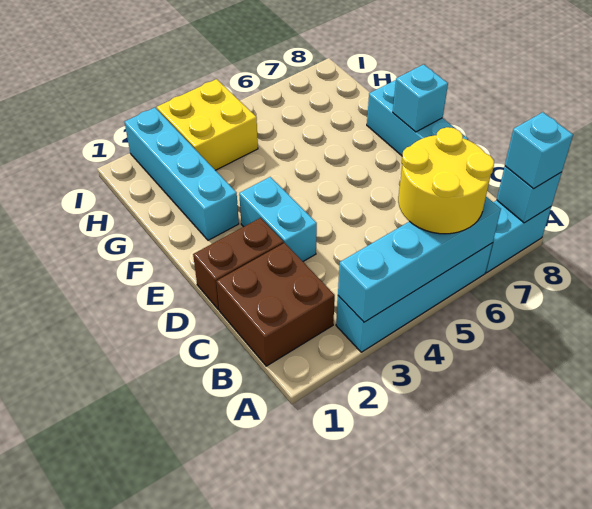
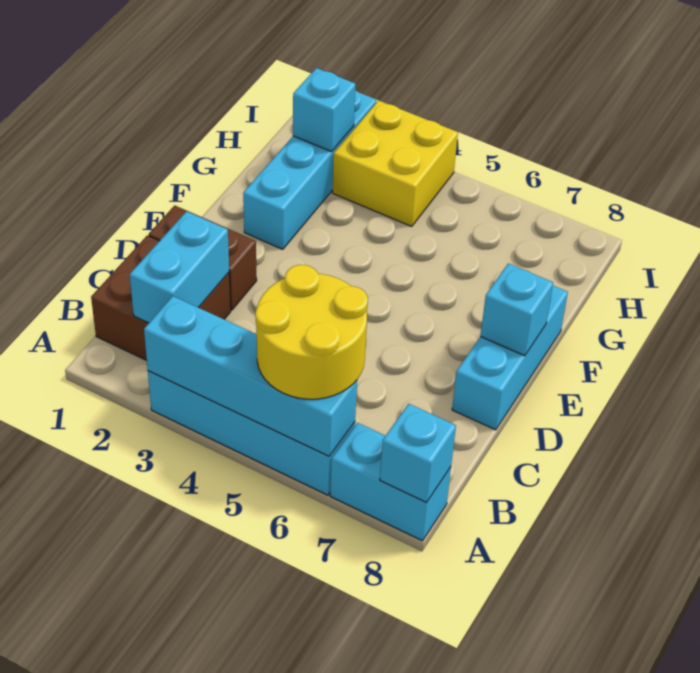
cyan 1x1 brick [505,112,573,189] -> cyan 1x1 brick moved to [293,68,356,152]
cyan 1x2 brick [239,177,317,261] -> cyan 1x2 brick moved to [130,211,229,323]

